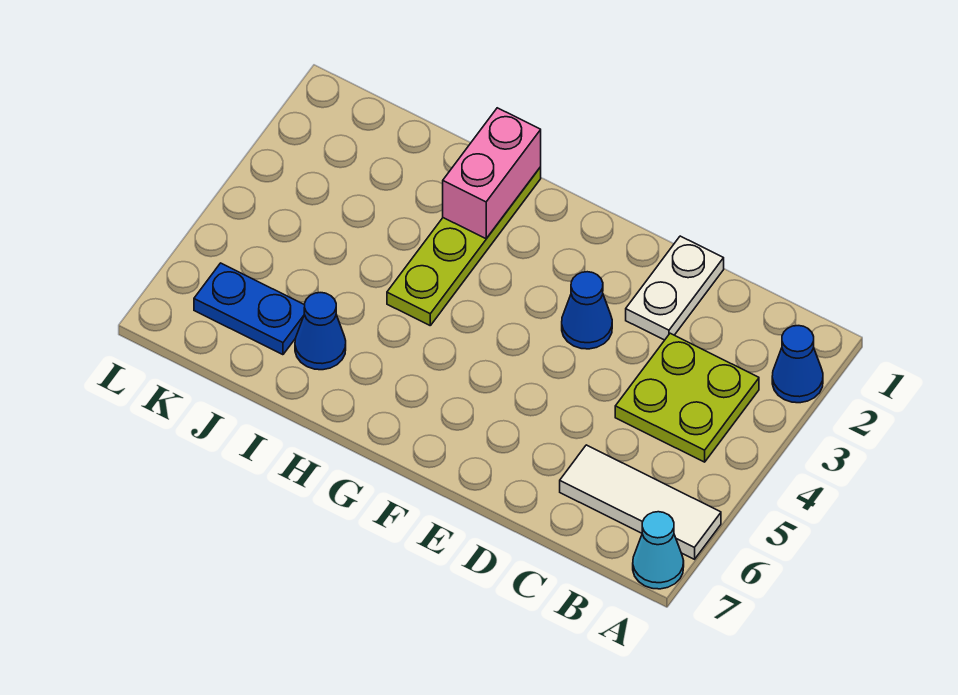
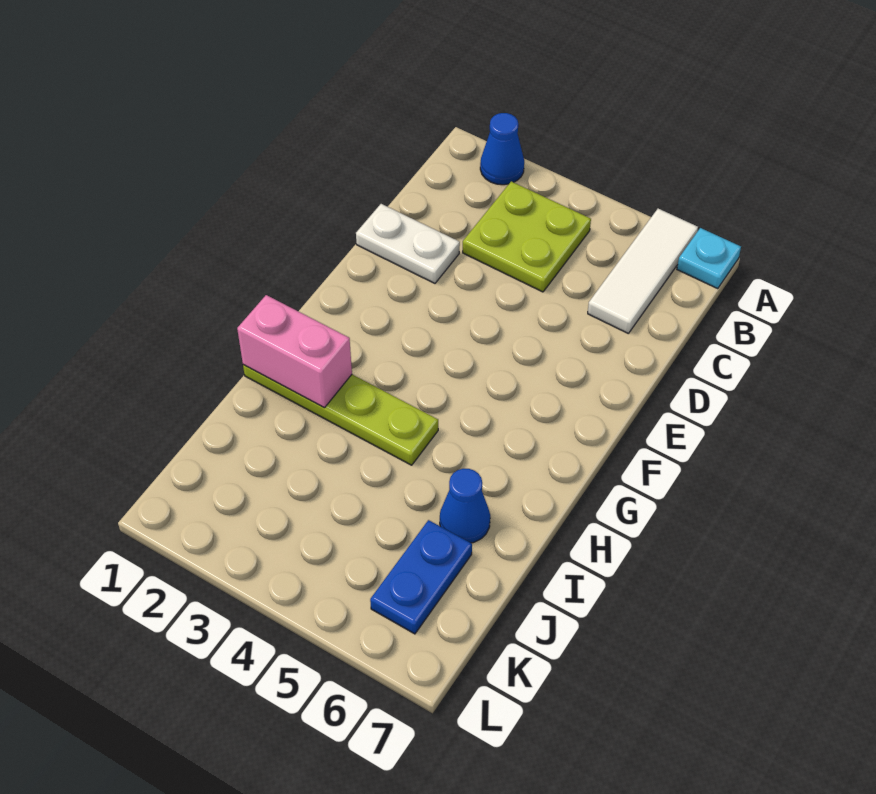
cyan 1x1 cone [633,512,684,589] -> cyan 1x1 plate [677,228,741,289]
blue 1x1 cone [562,272,612,349] -> none

